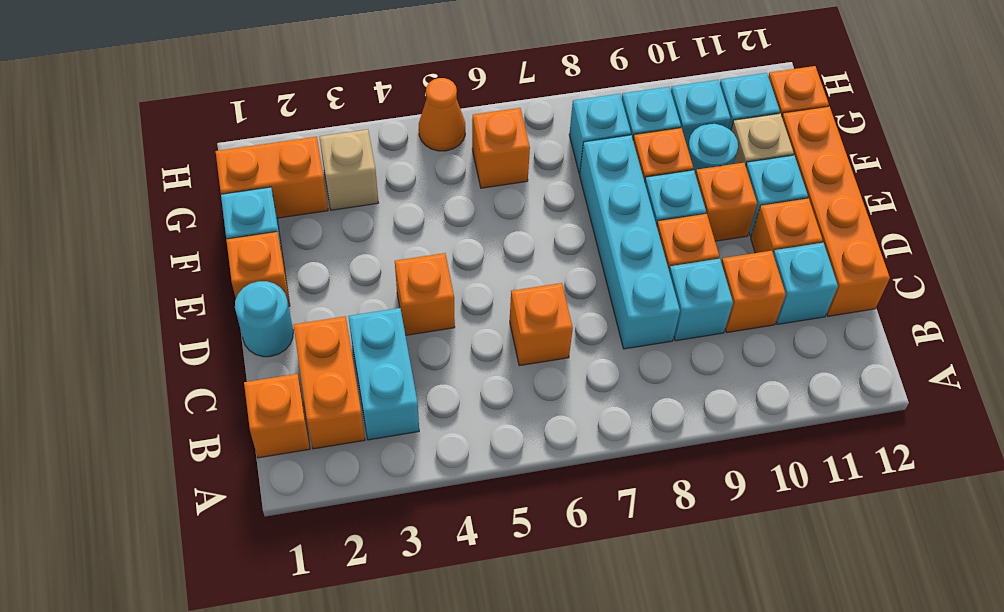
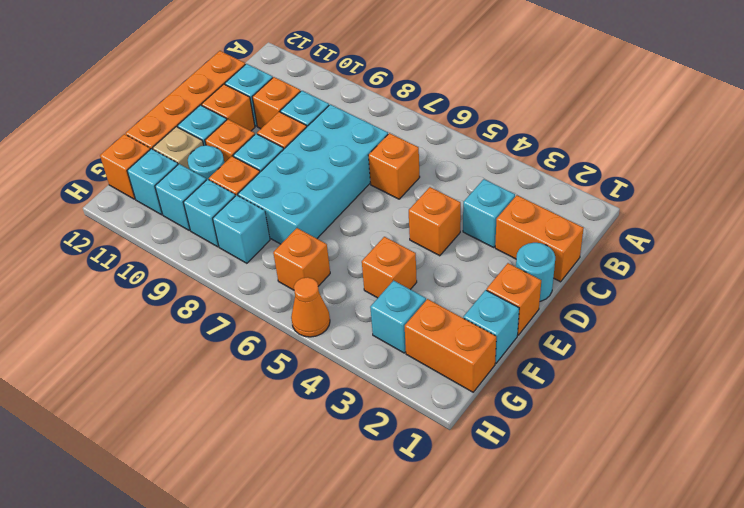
orange 1x1 brick [244,374,310,458] -> orange 1x1 brick moved to [362,237,417,298]
orange 1x2 brick [294,316,365,449] -> orange 1x2 brick turned to [495,195,584,282]
cyan 1x2 brick [348,308,419,440] -> cyan 1x1 brick [463,179,515,247]
cyan 1x4 brick [580,135,680,349] -> cyan 2x4 brick [238,104,388,244]
tan 1x1 brick [320,129,378,210] -> cyan 1x1 brick [370,280,426,353]

